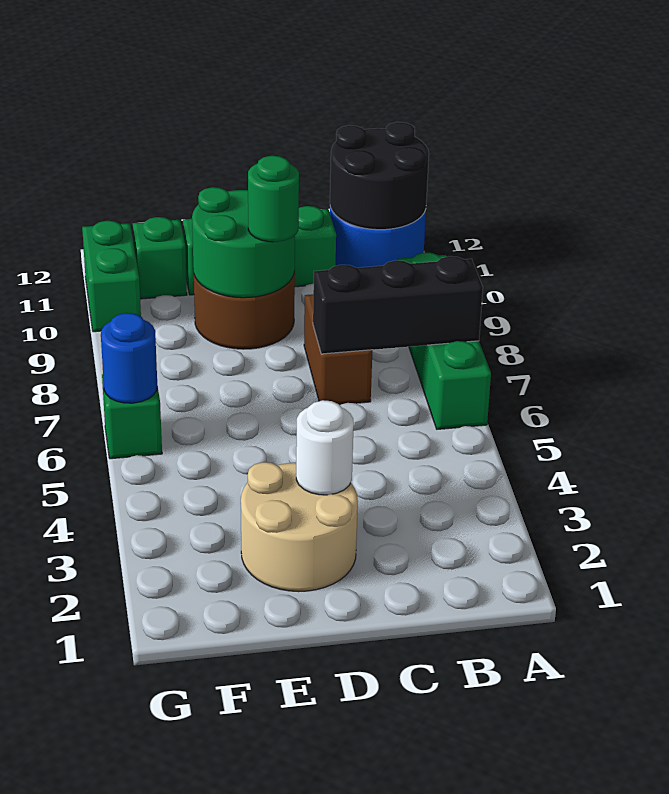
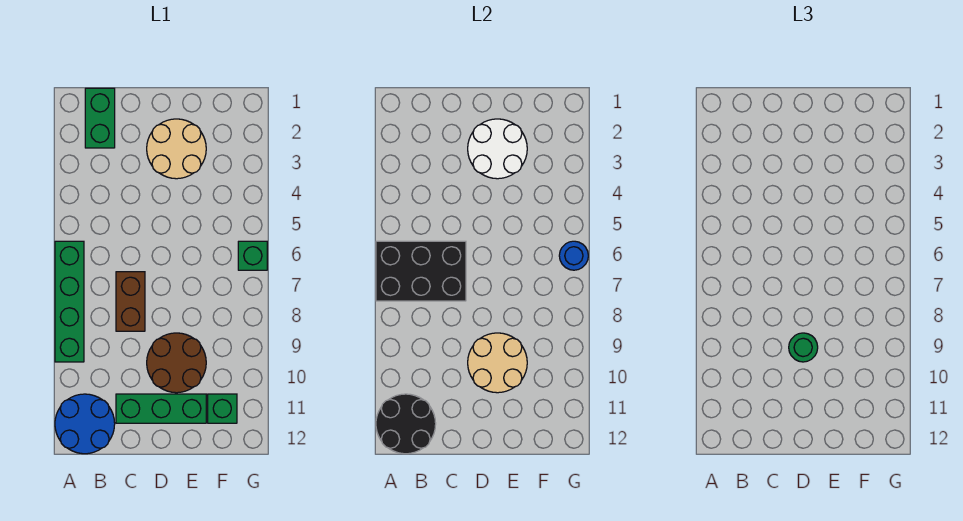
black 1x3 brick [313,256,483,354] -> black 2x3 brick [376,241,466,301]
white 1x1 round brick [296,400,354,495] -> white 2x2 round brick [468,119,527,179]
green 2x2 round brick [192,187,295,298] -> tan 2x2 round brick [468,333,527,393]
green 1x2 brick [82,221,141,332] -> green 1x2 brick moved to [85,88,115,148]

